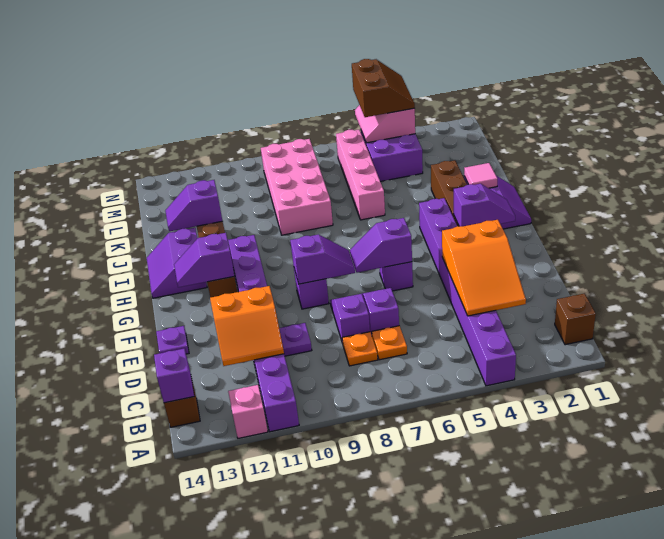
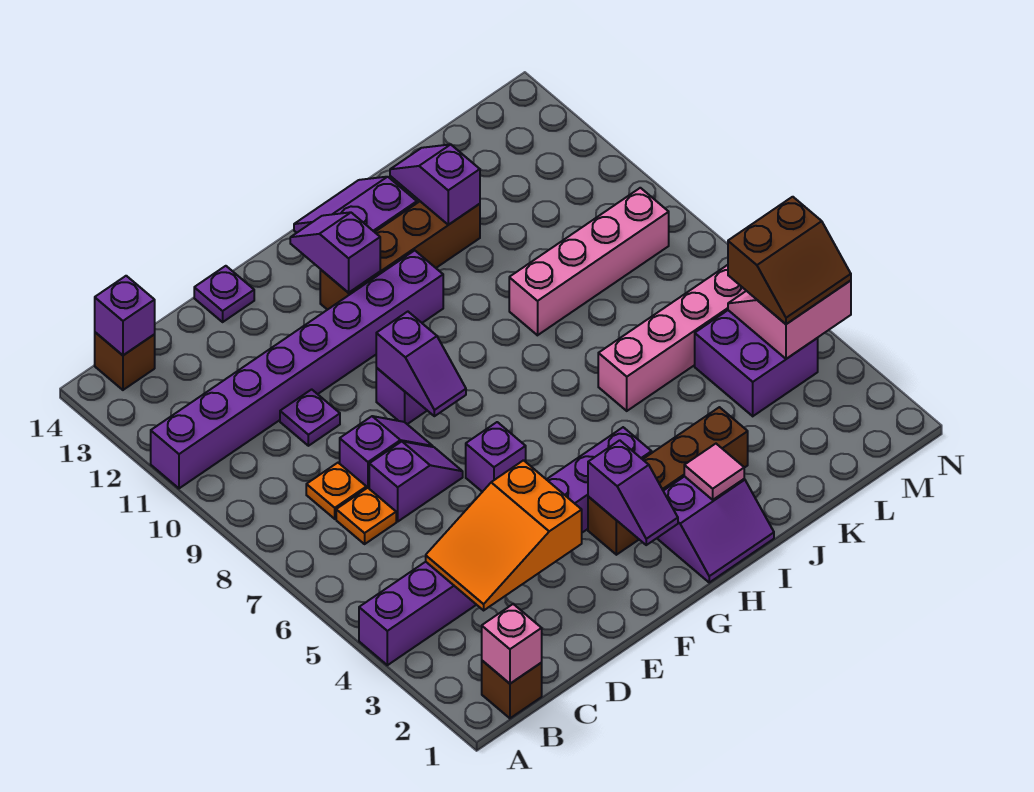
pink 1x1 brick [228,385,268,438] -> pink 1x1 brick moved to [482,604,542,684]
orange 2x2 slope [210,286,284,366] -> none
purple 1x2 slope [350,218,412,273] -> none
pink 2x4 brick [261,139,333,235] -> pink 1x4 brick [509,188,669,335]

